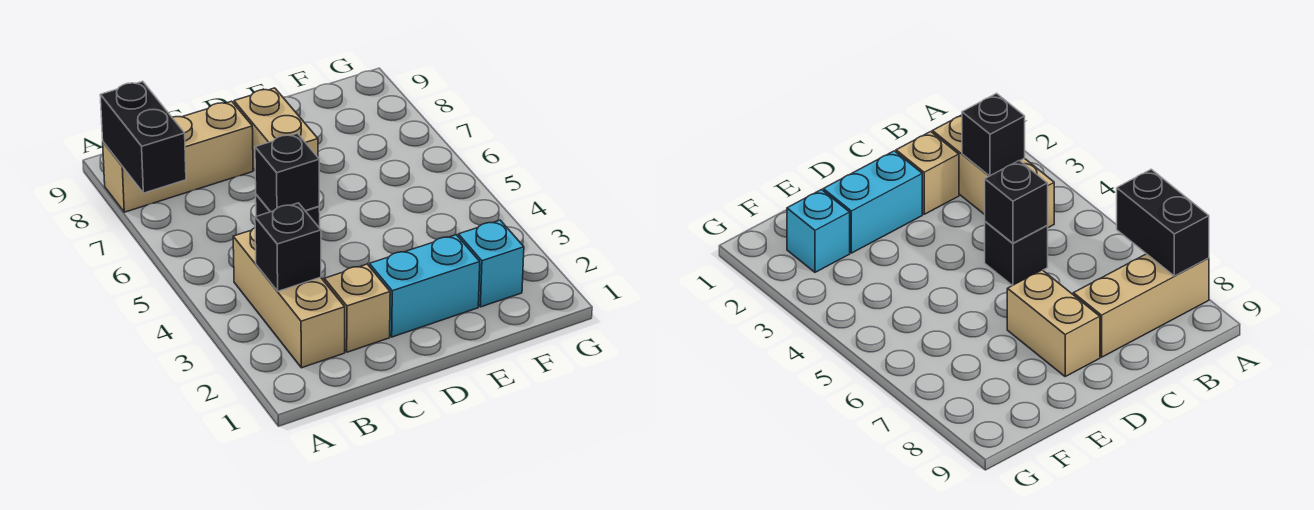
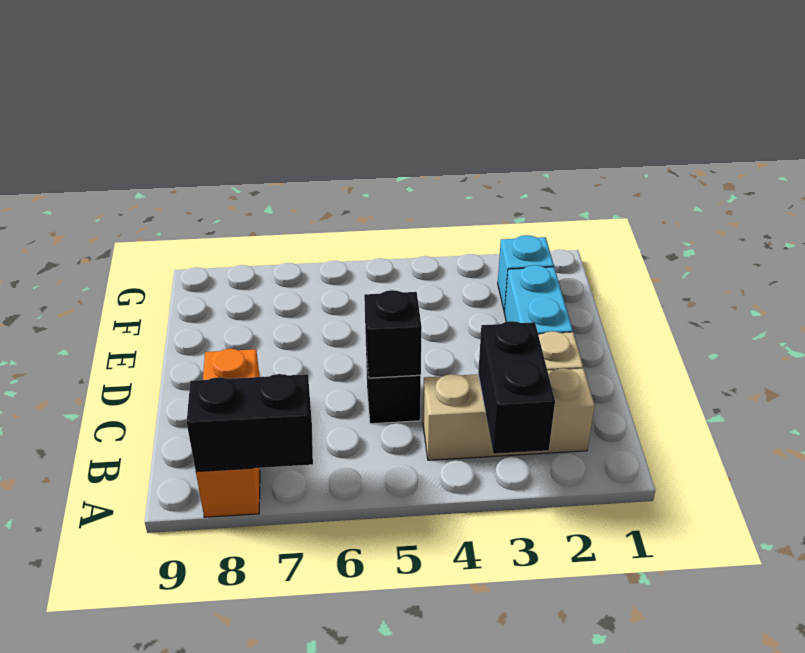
tan 1x3 brick [103,101,253,212] -> orange 1x3 brick [196,349,260,517]
black 1x1 brick [255,203,321,291] -> black 1x2 brick [478,321,555,454]
tan 1x2 brick [234,88,318,170] -> none

